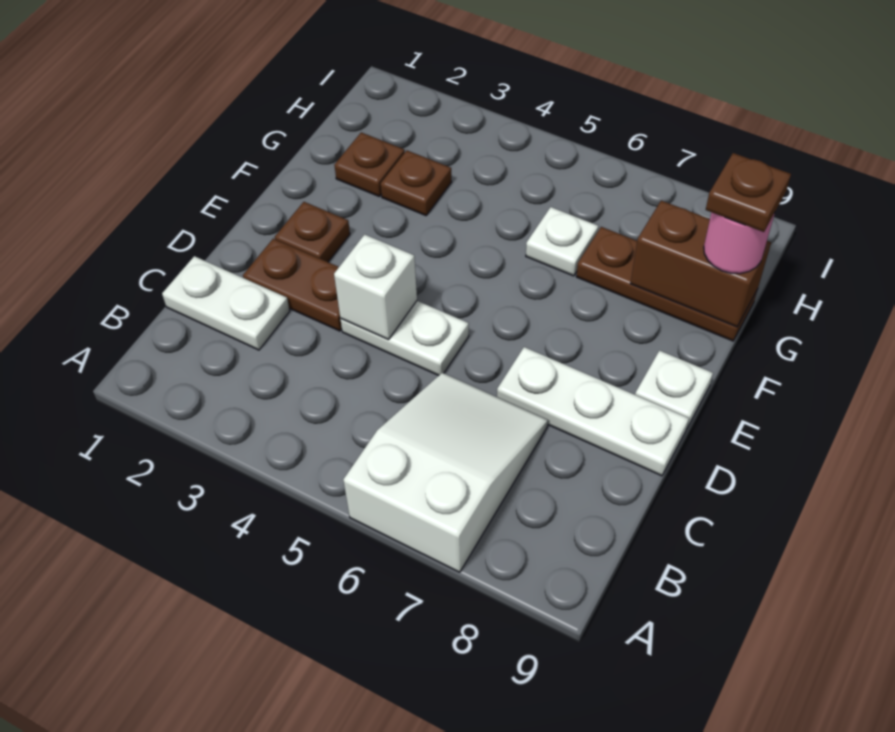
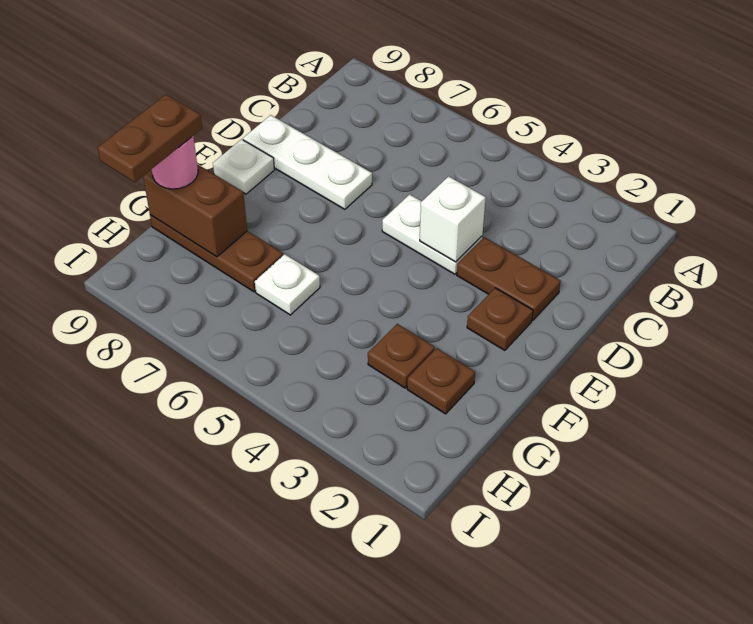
white 2x3 slope [343,373,548,572] -> none
white 1x2 plate [162,256,290,350] -> none
brown 1x1 plate [706,153,791,232] -> brown 1x2 plate [98,94,202,182]

